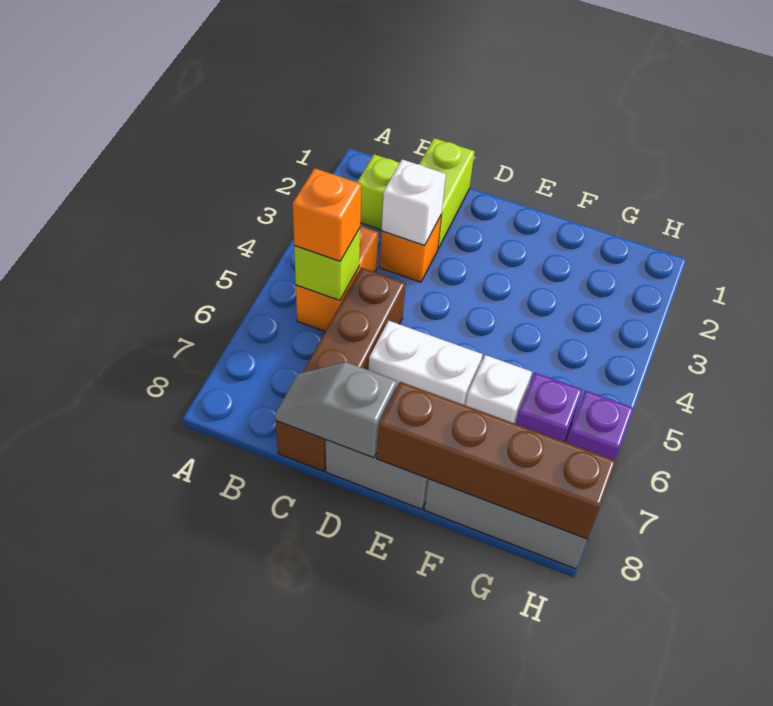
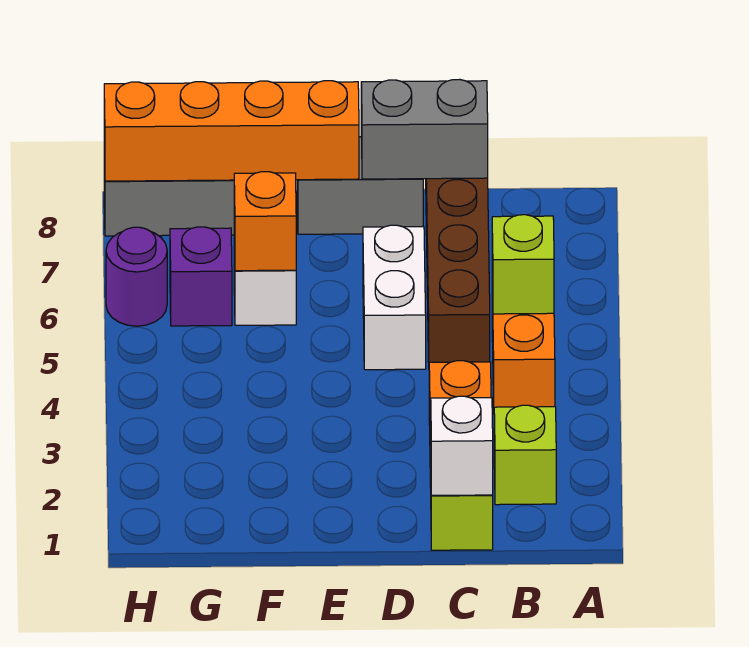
orange 1x1 brick [293,168,362,261] -> orange 1x1 brick moved to [234,172,296,271]
white 1x1 brick [382,159,446,246] -> white 1x1 brick moved to [431,396,493,496]
grey 1x2 slope [275,362,397,458] -> grey 1x2 brick [361,79,488,179]
white 1x2 brick [369,321,483,405] -> white 1x2 brick turned to [363,225,426,370]
brown 1x4 brick [377,382,616,539] -> orange 1x4 brick [104,81,359,181]
purple 1x1 brick [566,391,634,460] -> purple 1x1 round brick [106,227,167,326]

